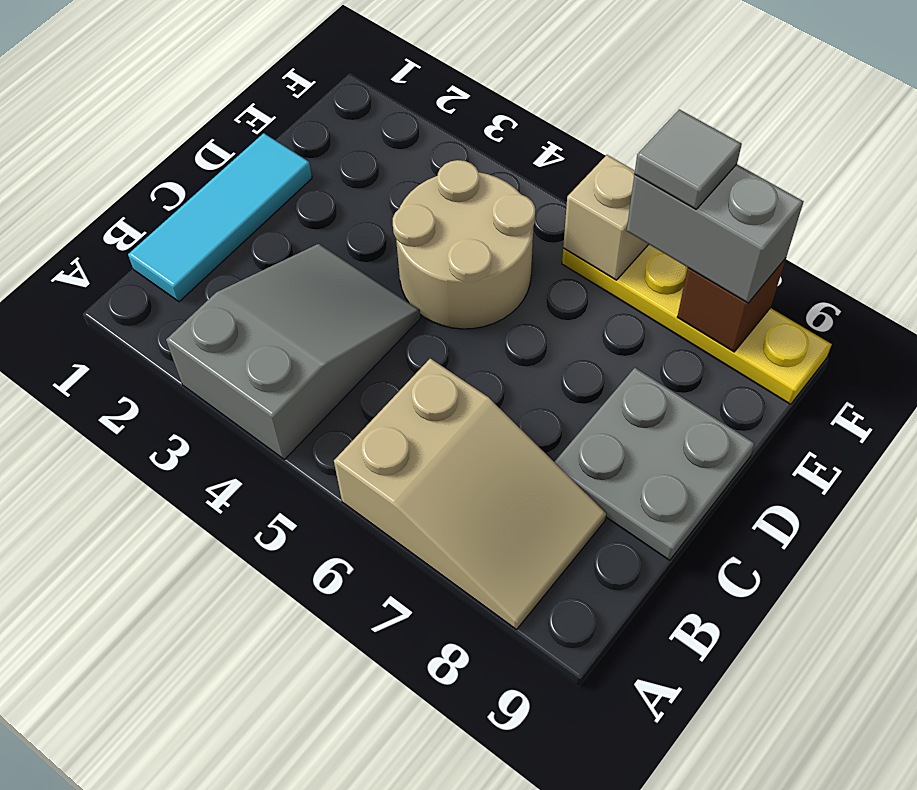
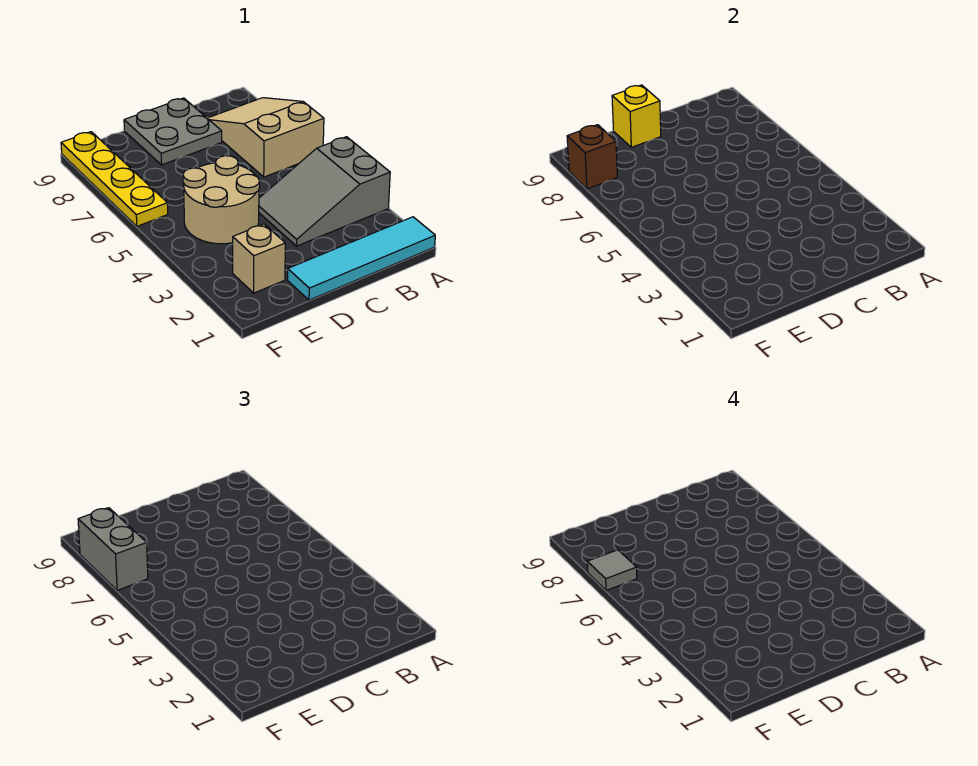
cyan 1x3 tile [128,133,312,302] -> cyan 1x4 tile [288,217,435,300]
none -> yellow 1x1 brick [612,85,661,147]
tan 1x1 brick [563,155,649,280] -> tan 1x1 brick moved to [233,224,285,293]

